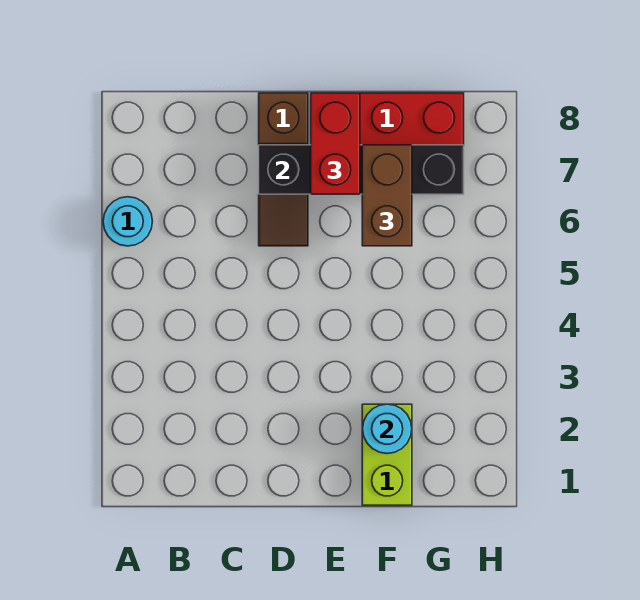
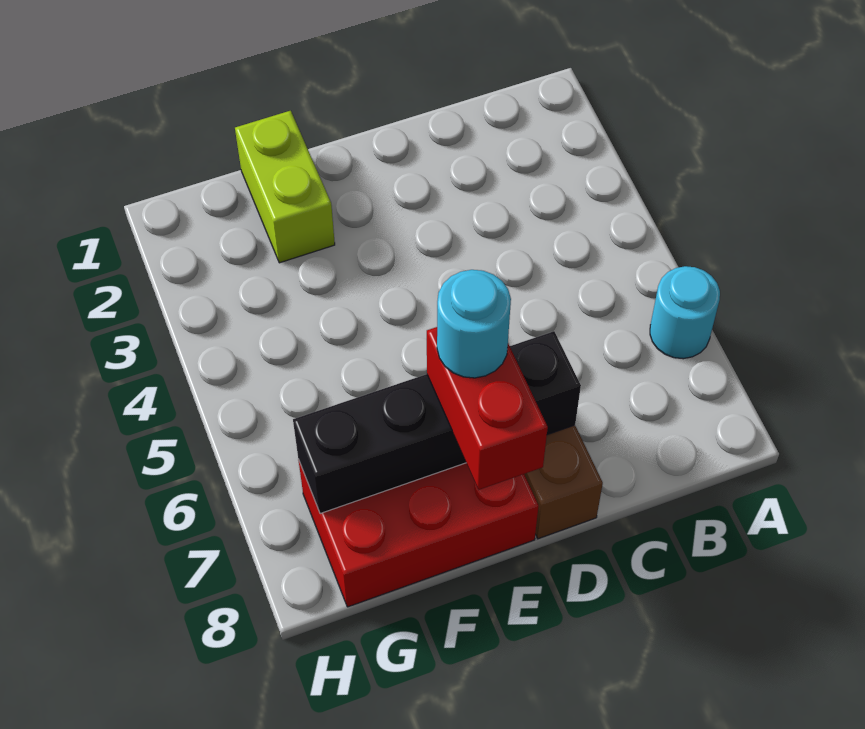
cyan 1x1 round brick [362,404,412,454] -> cyan 1x1 round brick moved to [437,270,511,378]
brown 1x2 brick [362,145,412,246] -> none

